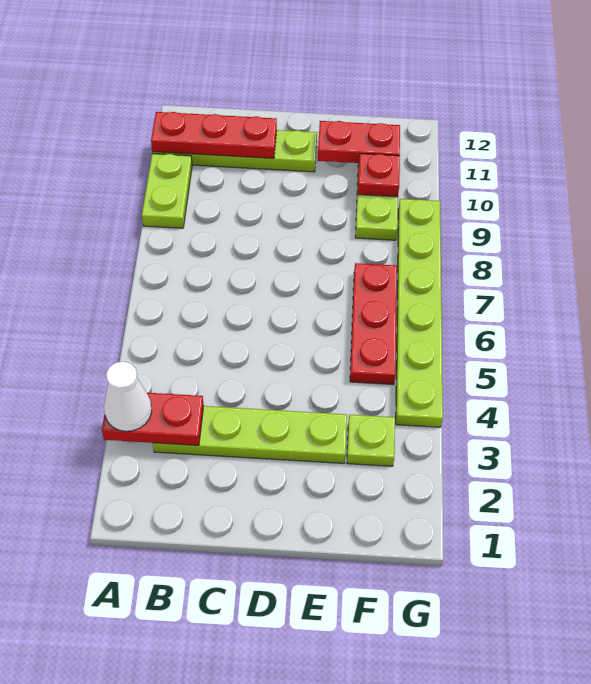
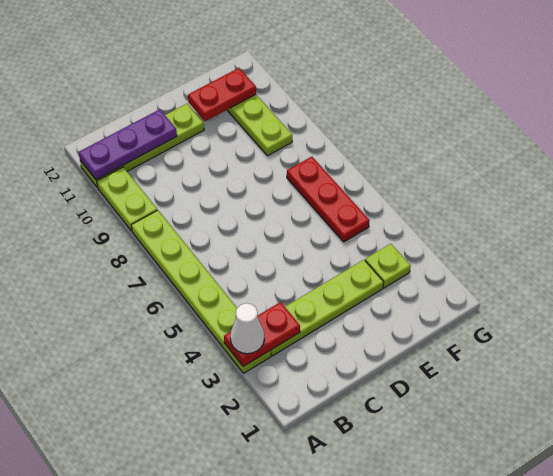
red 1x3 plate [151,112,277,158] -> purple 1x3 plate [79,109,177,180]
red 1x1 plate [358,153,400,197] -> none
lime 1x6 plate [396,199,443,427] -> lime 1x6 plate moved to [131,210,271,373]

